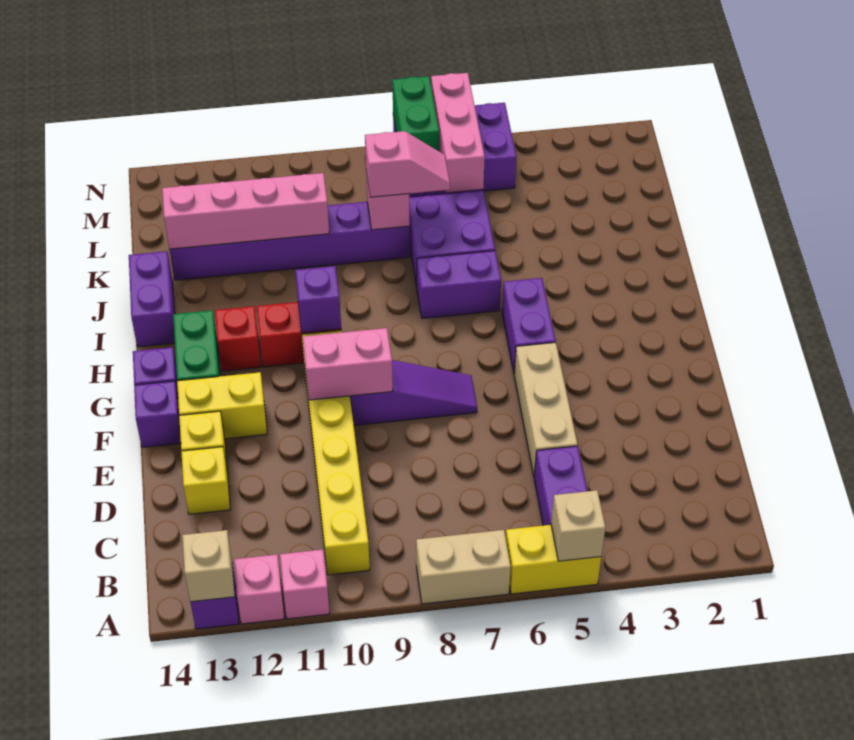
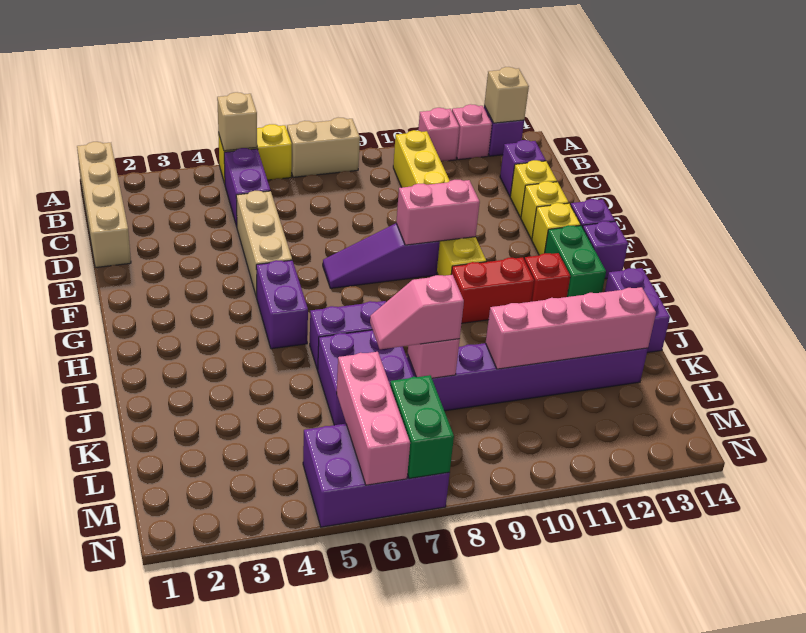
none -> tan 1x4 brick [77,142,131,268]
yellow 1x2 brick [177,372,267,439] -> yellow 1x1 brick [532,203,581,255]
purple 1x1 brick [295,266,341,332] -> purple 1x1 brick moved to [500,140,546,196]

